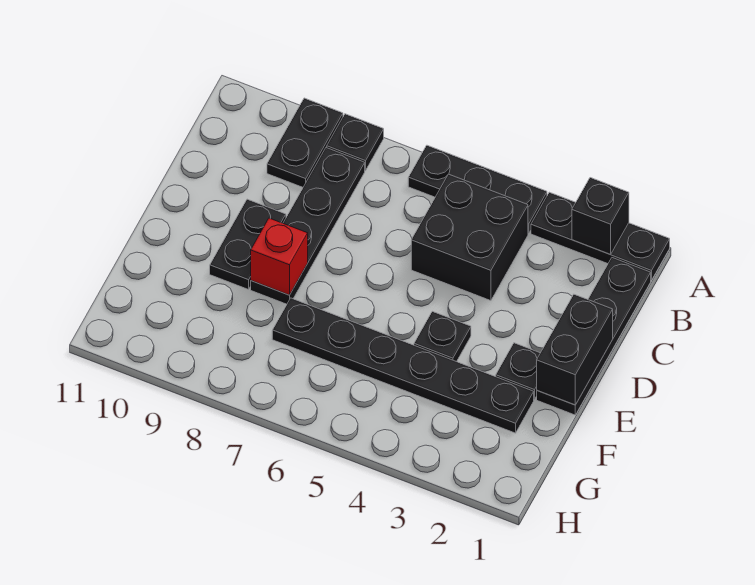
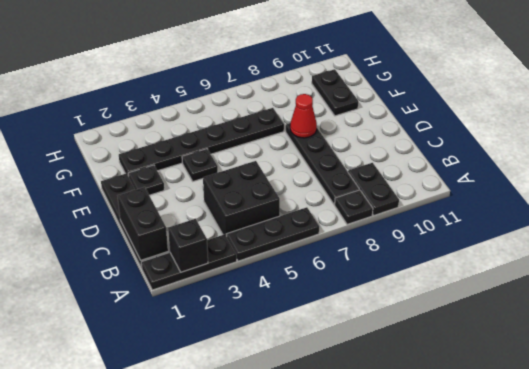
black 1x2 brick [537,294,613,405] -> black 1x2 brick moved to [118,187,168,260]
black 1x2 plate [210,199,286,289] -> black 1x2 plate moved to [312,69,358,116]
red 1x1 brick [251,218,308,295] -> red 1x1 cone [290,94,317,138]

